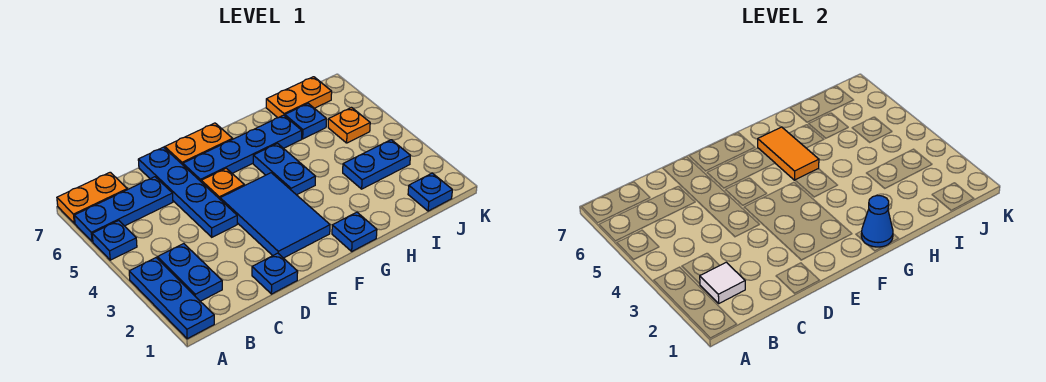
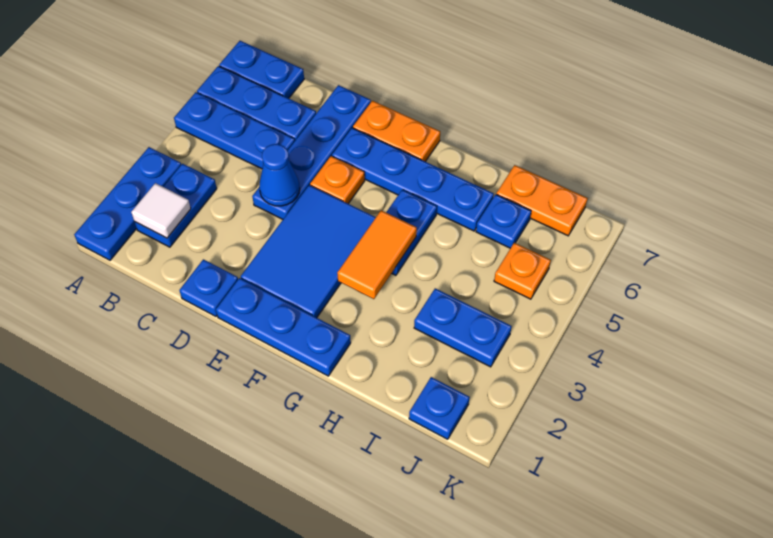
blue 1x1 plate [92,221,137,260] -> blue 1x3 plate [174,92,295,169]
orange 1x2 plate [57,172,127,223] -> blue 1x2 plate [219,41,304,98]
blue 1x1 plate [332,212,377,251] -> blue 1x3 plate [216,278,351,376]
blue 1x1 cone [861,196,893,247] -> blue 1x1 cone moved to [259,144,300,206]
orange 1x2 tile [758,127,819,180] -> orange 1x2 tile moved to [337,210,417,299]

